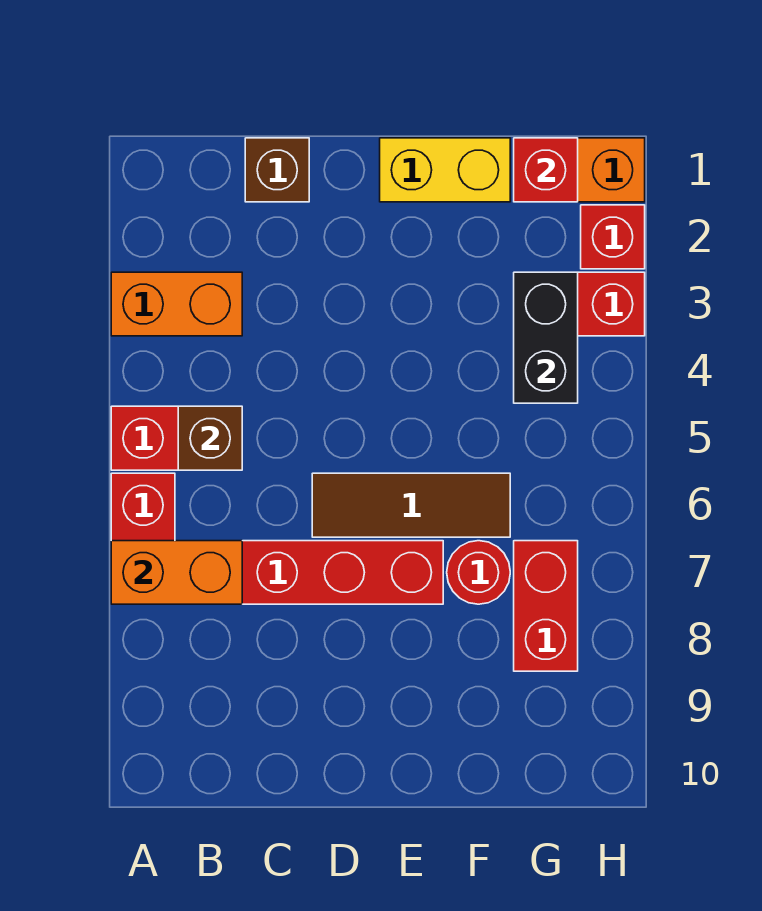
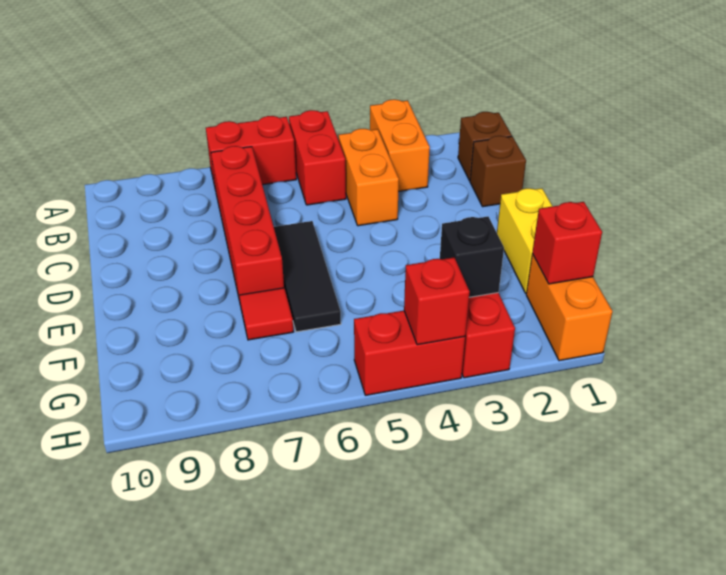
orange 1x2 brick [111,541,242,604] -> orange 1x2 brick moved to [339,129,399,226]
brown 1x1 brick [178,406,242,470] -> brown 1x1 brick moved to [458,112,512,181]
brown 1x3 tile [312,473,510,537] -> black 1x3 tile [274,221,341,332]
red 1x1 round brick [447,541,510,604] -> red 1x1 tile [239,288,293,340]
black 1x2 brick [514,272,578,403] -> black 1x1 brick [440,217,504,297]
red 1x2 brick [514,541,578,671] -> red 1x2 brick moved to [354,311,465,395]
red 1x1 brick [581,205,645,269] -> red 1x1 brick moved to [404,257,470,345]

